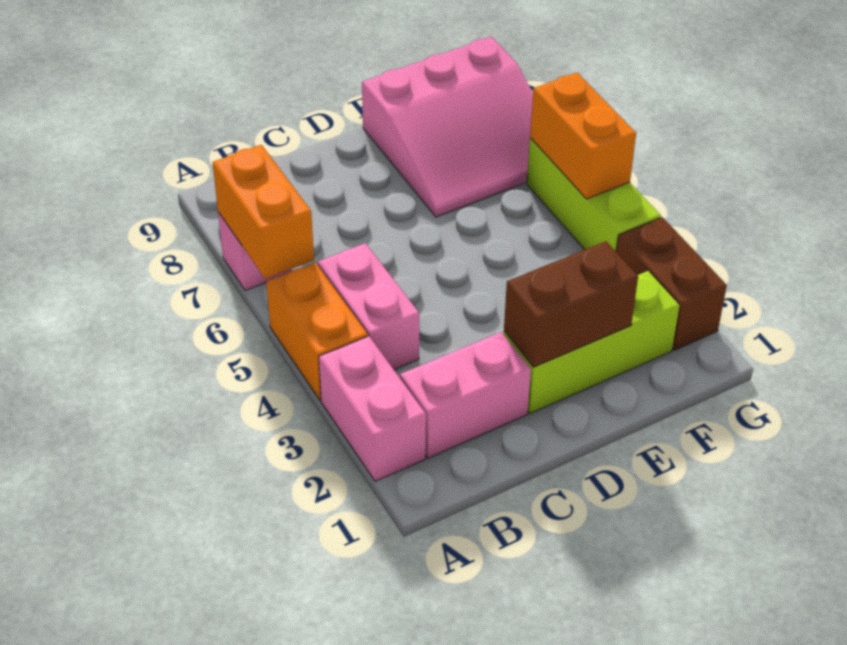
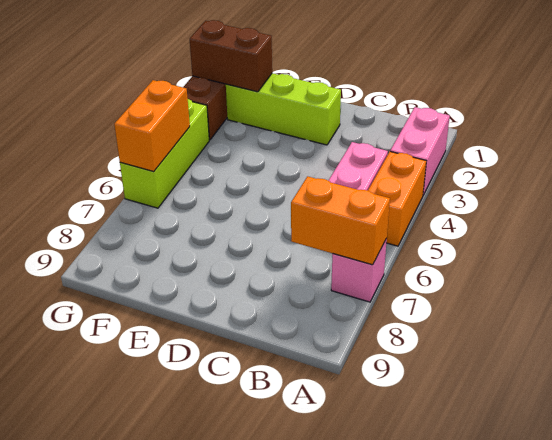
orange 1x2 brick [213,145,314,279] -> orange 1x2 brick turned to [291,176,390,265]
pink 1x2 brick [400,332,531,458] -> none
brown 1x2 brick [504,241,638,367] -> brown 1x2 brick moved to [190,20,272,92]
pink 3x3 slope [362,37,533,217] -> none

